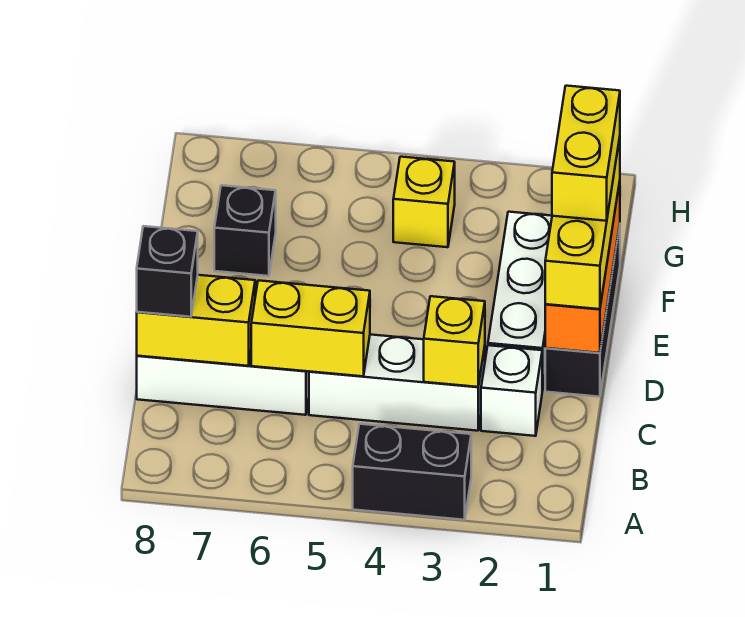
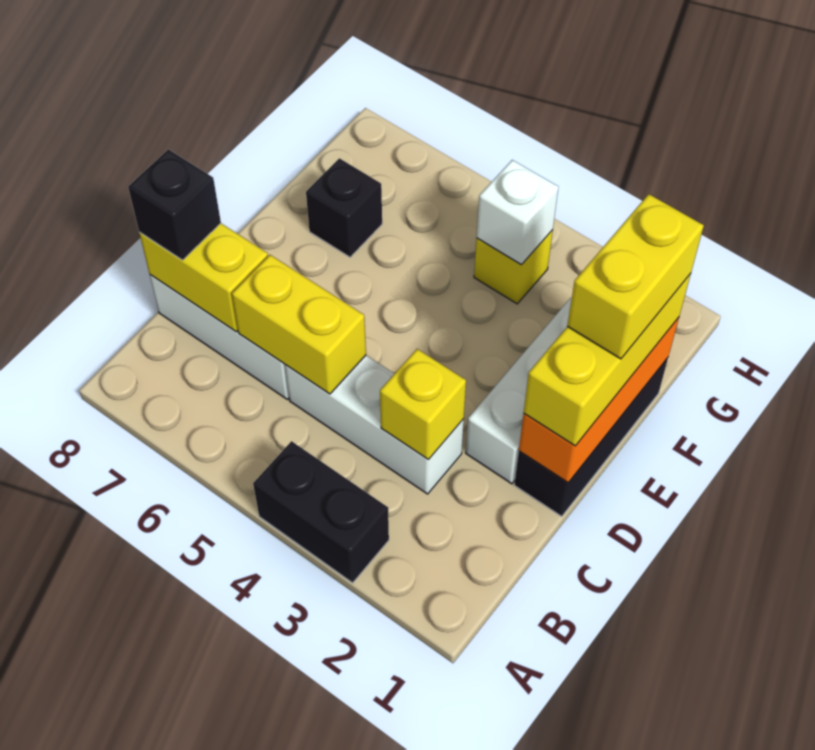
white 1x1 brick [481,345,542,436] -> white 1x1 brick moved to [477,160,558,265]

